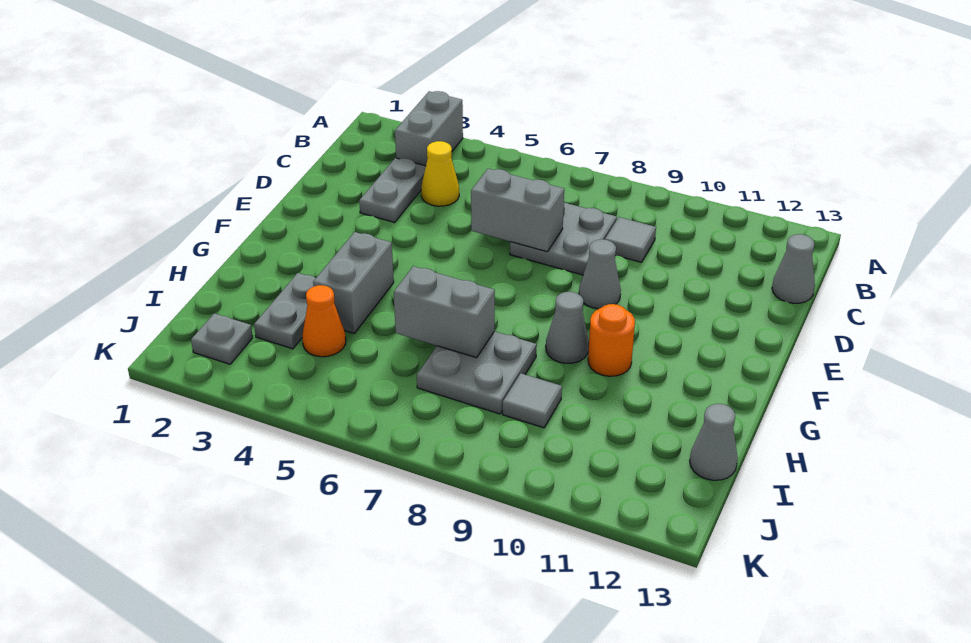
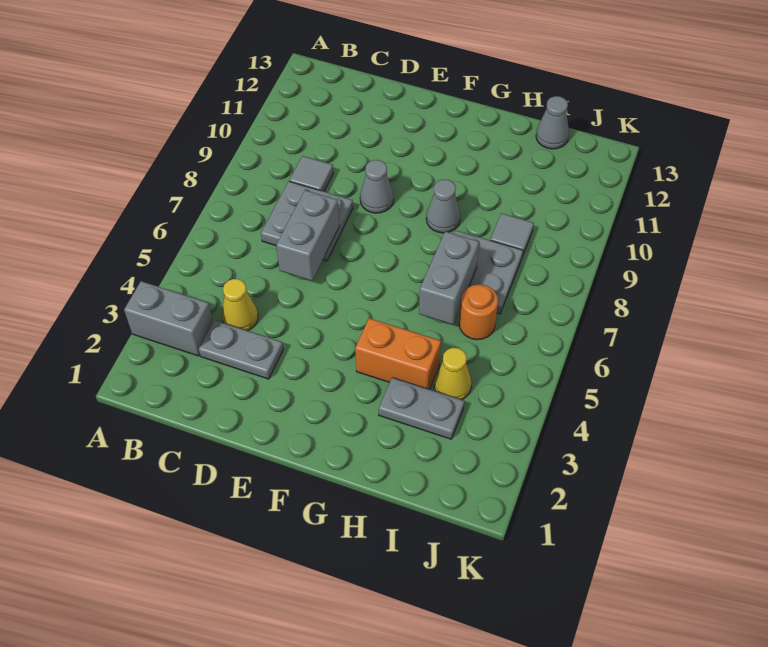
grey 1x1 cone [772,234,815,303] -> none
grey 1x2 brick [313,232,394,333] -> orange 1x2 brick [355,318,441,389]
orange 1x1 round brick [588,304,635,376] -> orange 1x1 round brick moved to [459,284,498,340]
orange 1x1 cone [302,285,346,357] -> yellow 1x1 cone [434,348,472,400]
grey 1x1 plate [191,313,253,364] -> none

